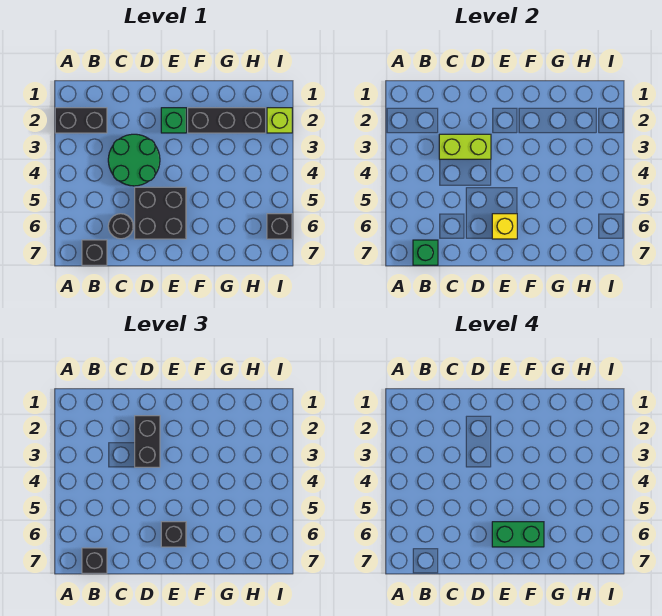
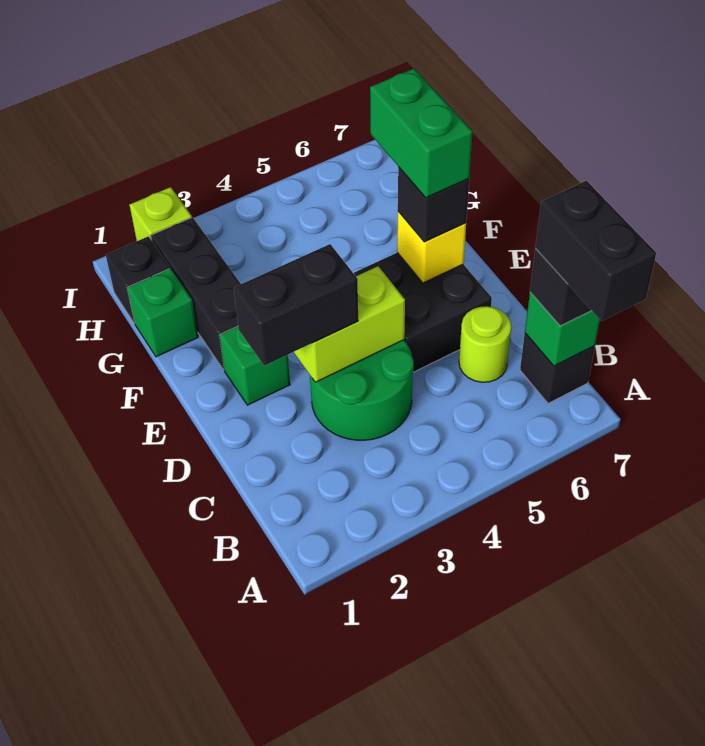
black 1x2 brick [55,108,107,133] -> black 1x2 brick moved to [535,181,656,321]
lime 1x2 brick [439,134,491,159] -> lime 1x2 brick turned to [294,266,405,382]
black 1x1 round brick [108,214,133,239] -> lime 1x1 round brick [459,306,511,382]
none -> green 1x1 brick [127,268,198,357]
black 1x1 brick [267,214,292,239] -> black 1x1 brick moved to [106,236,170,324]

